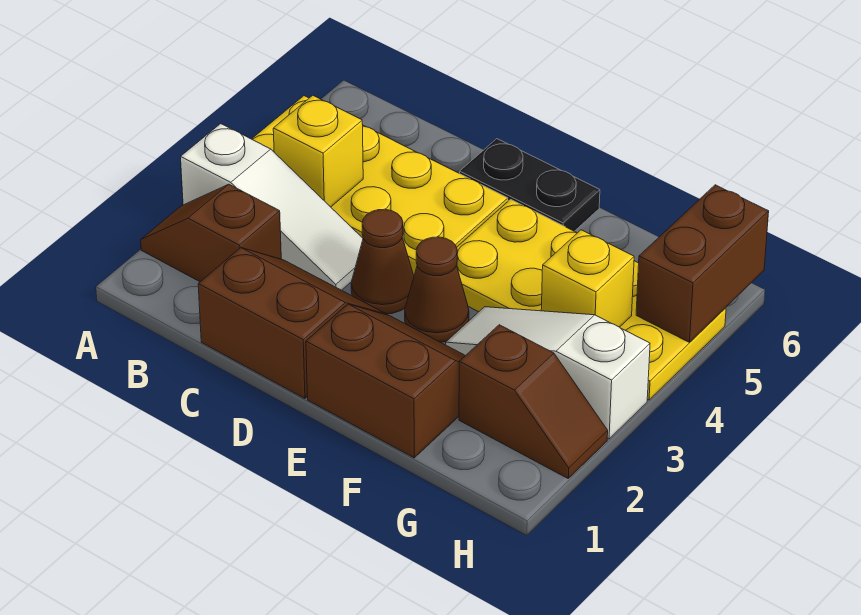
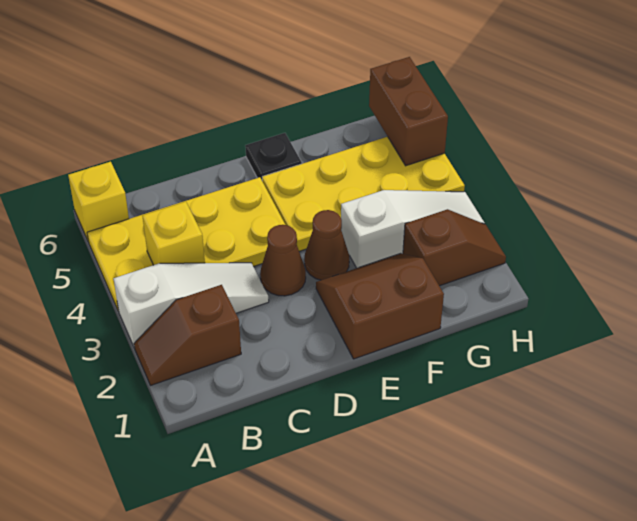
brown 2x2 slope [198,248,387,398] -> none
black 1x2 plate [460,139,600,231] -> black 1x1 plate [245,133,302,179]
white 1x3 slope [446,307,650,439] -> white 1x3 slope turned to [341,190,485,268]
yellow 1x1 brick [541,230,634,327] -> yellow 1x1 brick moved to [68,162,129,242]

